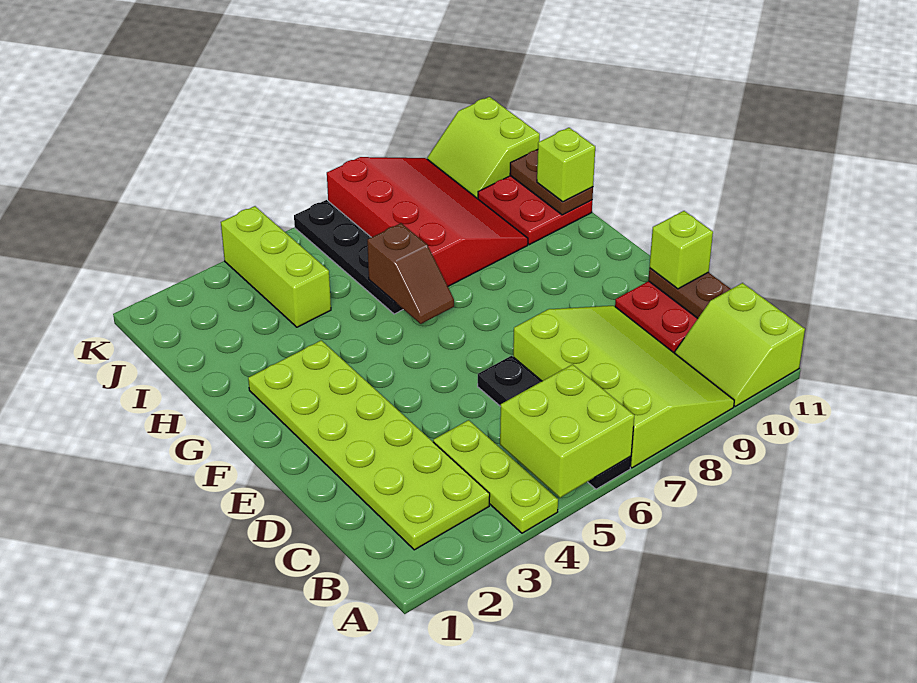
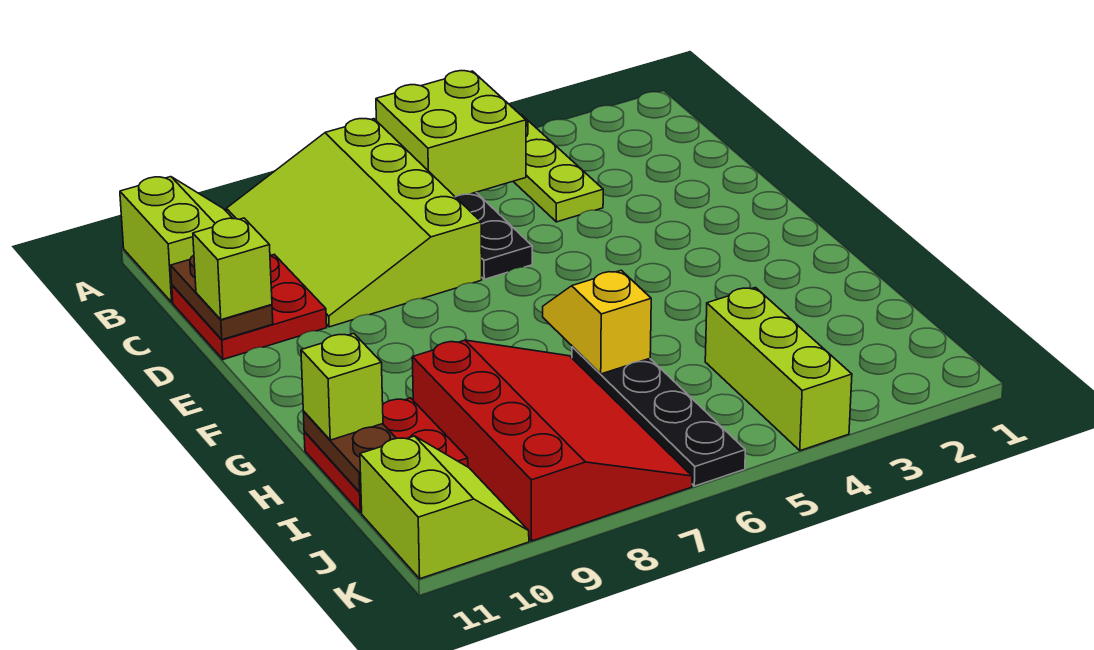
lime 2x6 plate [248,340,490,550] -> none
brown 1x2 slope [367,223,454,324] -> yellow 1x2 slope [543,270,651,374]
red 3x4 slope [327,157,528,286] -> red 3x4 slope turned to [412,340,692,541]

